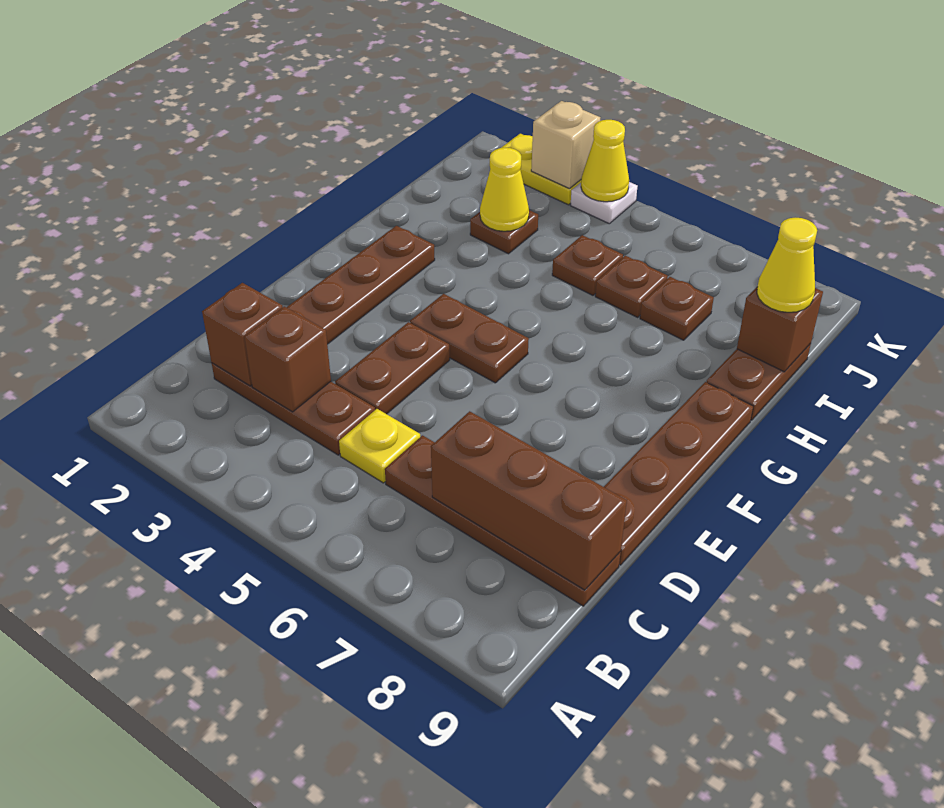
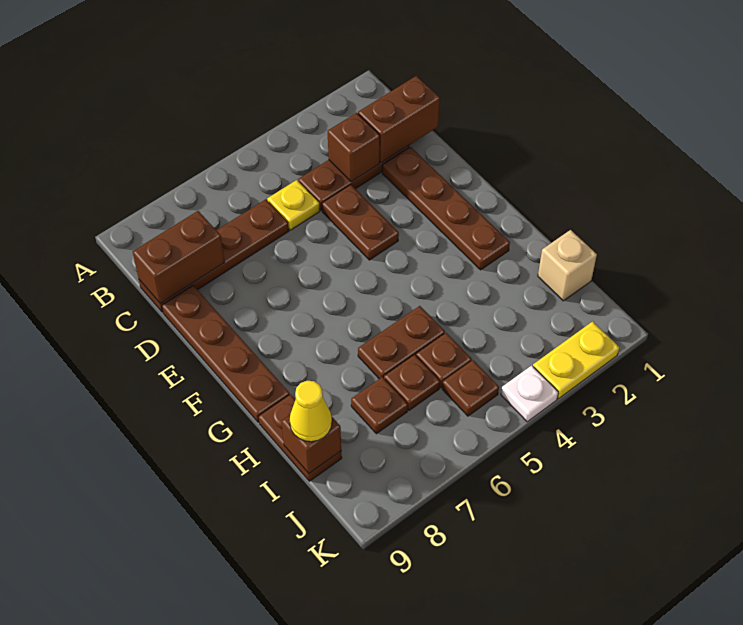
brown 1x1 brick [202,283,283,386] -> brown 1x2 brick [358,76,440,163]
brown 1x3 brick [431,411,627,590] -> brown 1x2 brick [133,211,225,304]
brown 1x2 plate [410,294,529,383] -> brown 1x2 plate moved to [358,306,445,379]
brown 1x1 plate [470,210,538,254] -> brown 1x1 plate moved to [442,360,499,416]
yellow 1x1 cone [480,148,529,231] -> none
tan 1x1 brick [531,101,600,189] -> tan 1x1 brick moved to [538,230,597,301]
yellow 1x1 cone [581,120,629,202] -> none

